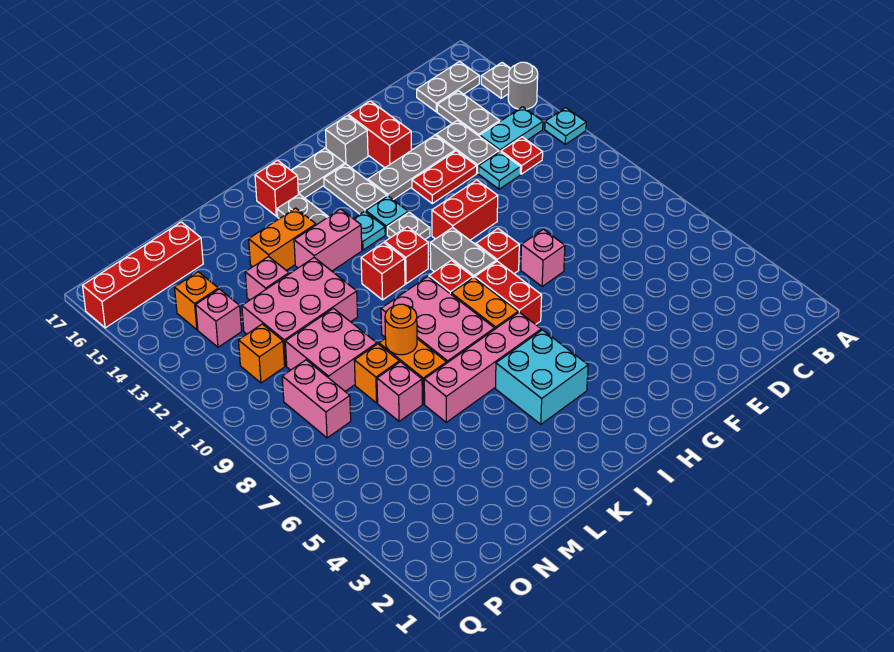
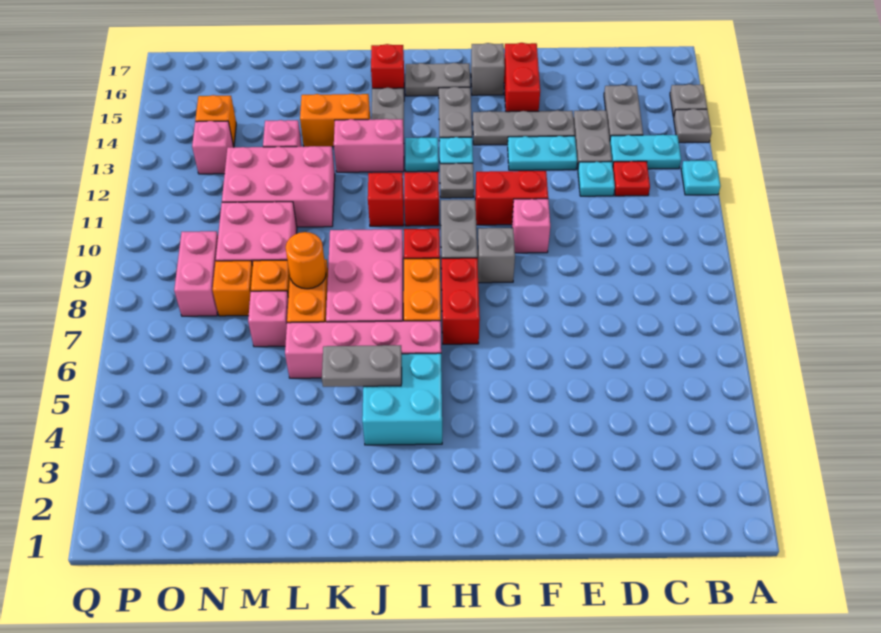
grey 1x1 round brick [508,62,538,109] -> grey 1x1 plate [674,109,711,143]
grey 1x2 plate [417,62,479,112] -> grey 1x2 plate moved to [322,345,402,387]
red 1x2 plate [412,151,477,204] -> cyan 1x2 plate [508,136,577,170]
pink 1x1 brick [521,229,565,286] -> pink 1x1 brick moved to [512,199,550,253]
red 1x1 brick [476,229,519,273] -> grey 1x1 brick [477,228,515,283]
red 1x4 brick [83,222,203,328] -> none
orange 1x1 brick [239,324,285,383] -> orange 1x1 brick moved to [213,261,253,316]

